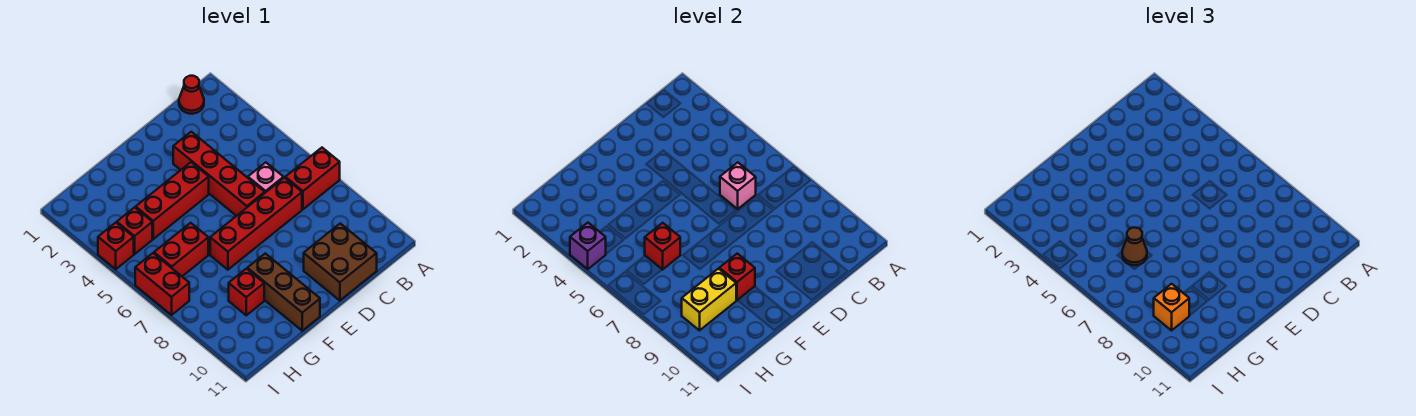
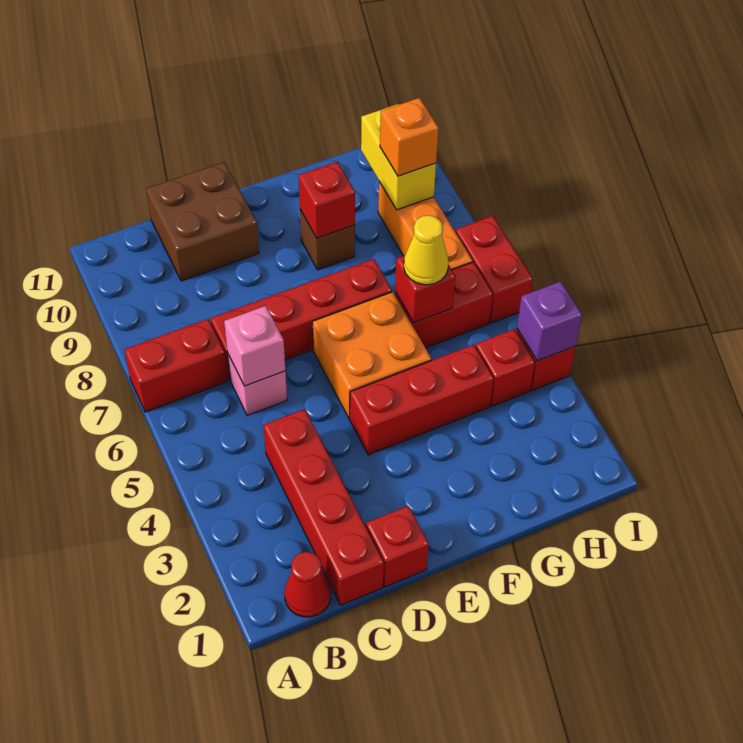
red 1x4 brick [173,132,265,216] -> red 1x4 brick moved to [263,409,384,605]
none -> orange 2x2 brick [312,292,431,419]
brown 1x3 brick [247,254,320,331] -> brown 1x1 brick [300,210,355,270]
brown 1x1 cone [1122,228,1147,265] -> yellow 1x1 cone [404,215,448,285]
red 1x1 brick [229,269,264,315] -> red 1x1 brick moved to [366,506,429,587]
yellow 1x2 brick [682,269,736,330] -> yellow 1x2 brick turned to [361,104,436,210]
none -> orange 1x3 brick [378,182,473,270]

